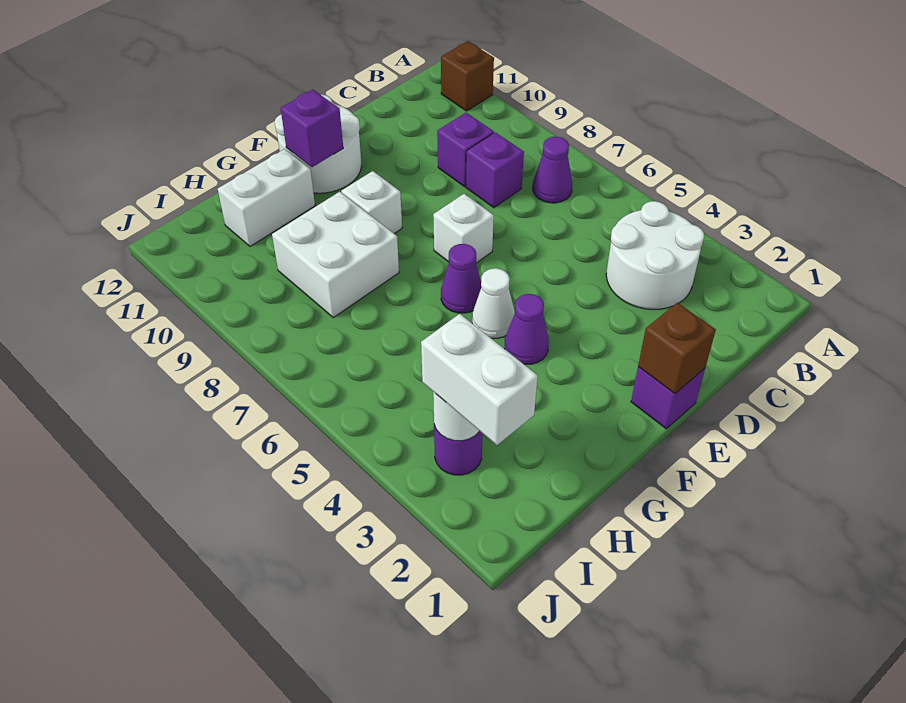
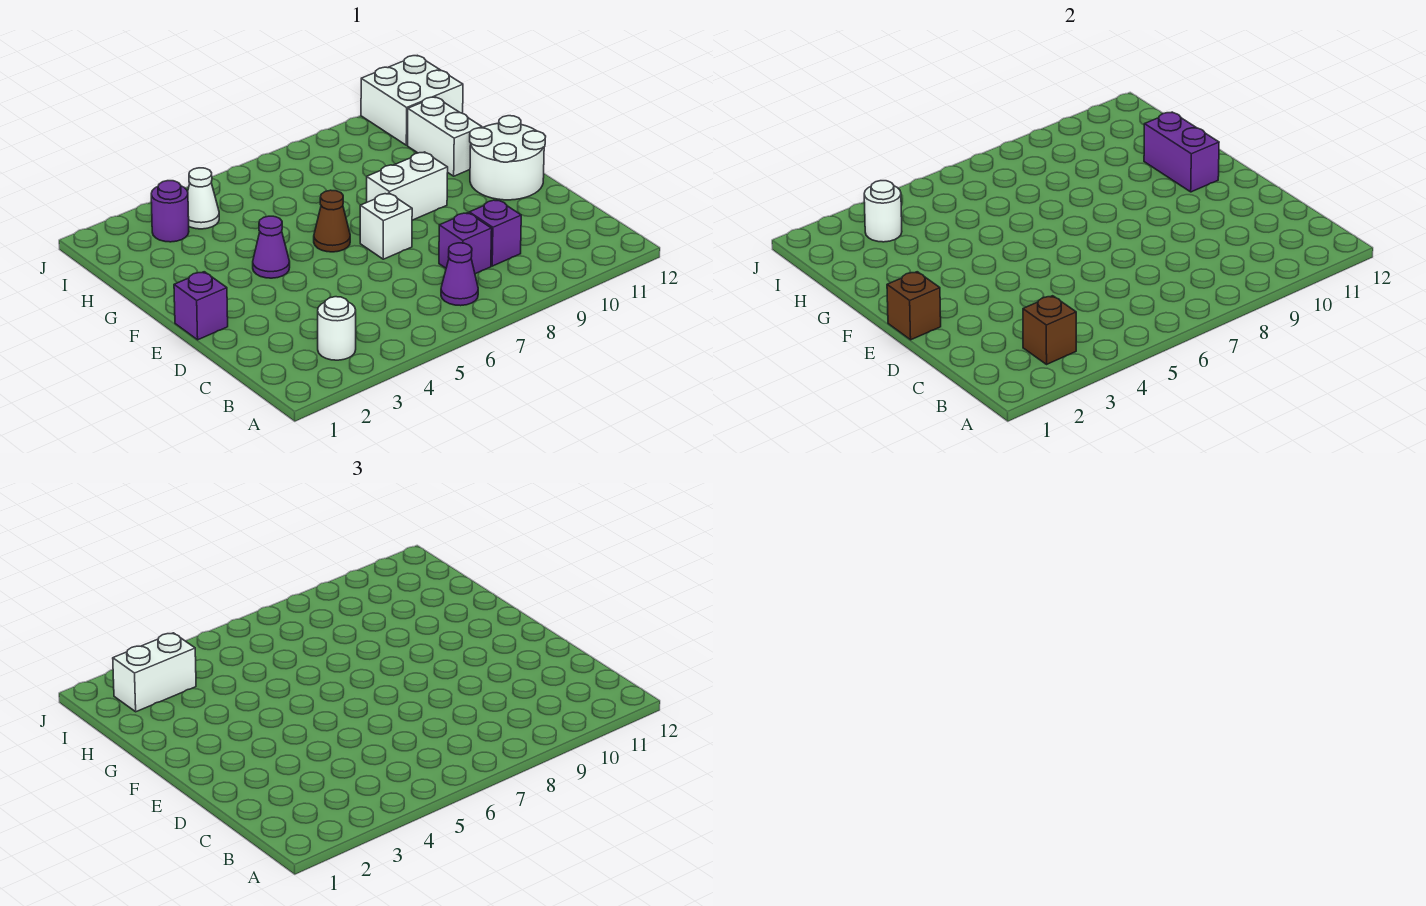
brown 1x1 brick [441,41,494,111] -> brown 1x1 brick moved to [1023,296,1076,364]
white 2x2 round brick [606,201,704,309] -> white 1x1 round brick [318,297,356,360]
white 1x1 cone [472,268,515,338] -> white 1x1 cone moved to [188,168,219,229]
purple 1x1 cone [441,244,481,313] -> brown 1x1 cone [314,190,350,252]
white 1x1 brick [341,171,402,234] -> white 1x2 brick [367,152,448,220]
purple 1x1 brick [281,89,343,167] -> purple 1x2 brick [1144,112,1219,192]
white 2x2 brick [272,192,399,317] -> white 2x2 brick moved to [361,55,463,145]

